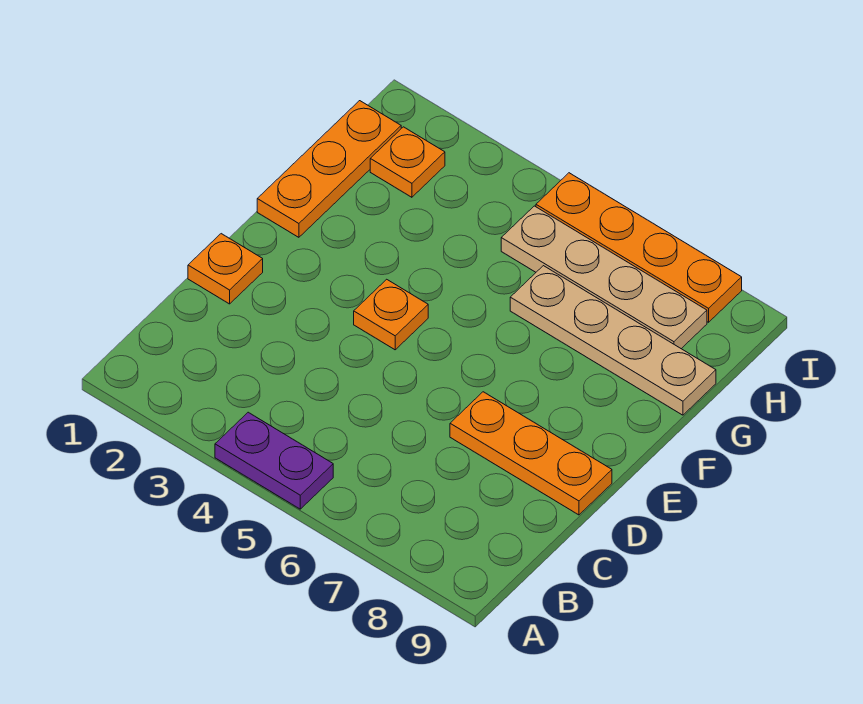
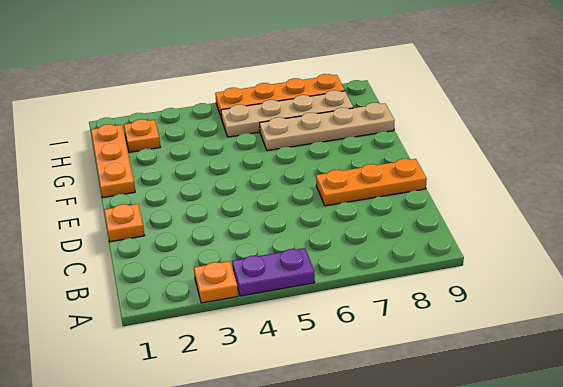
orange 1x1 plate [354,279,428,350] -> orange 1x1 plate moved to [194,261,238,303]

